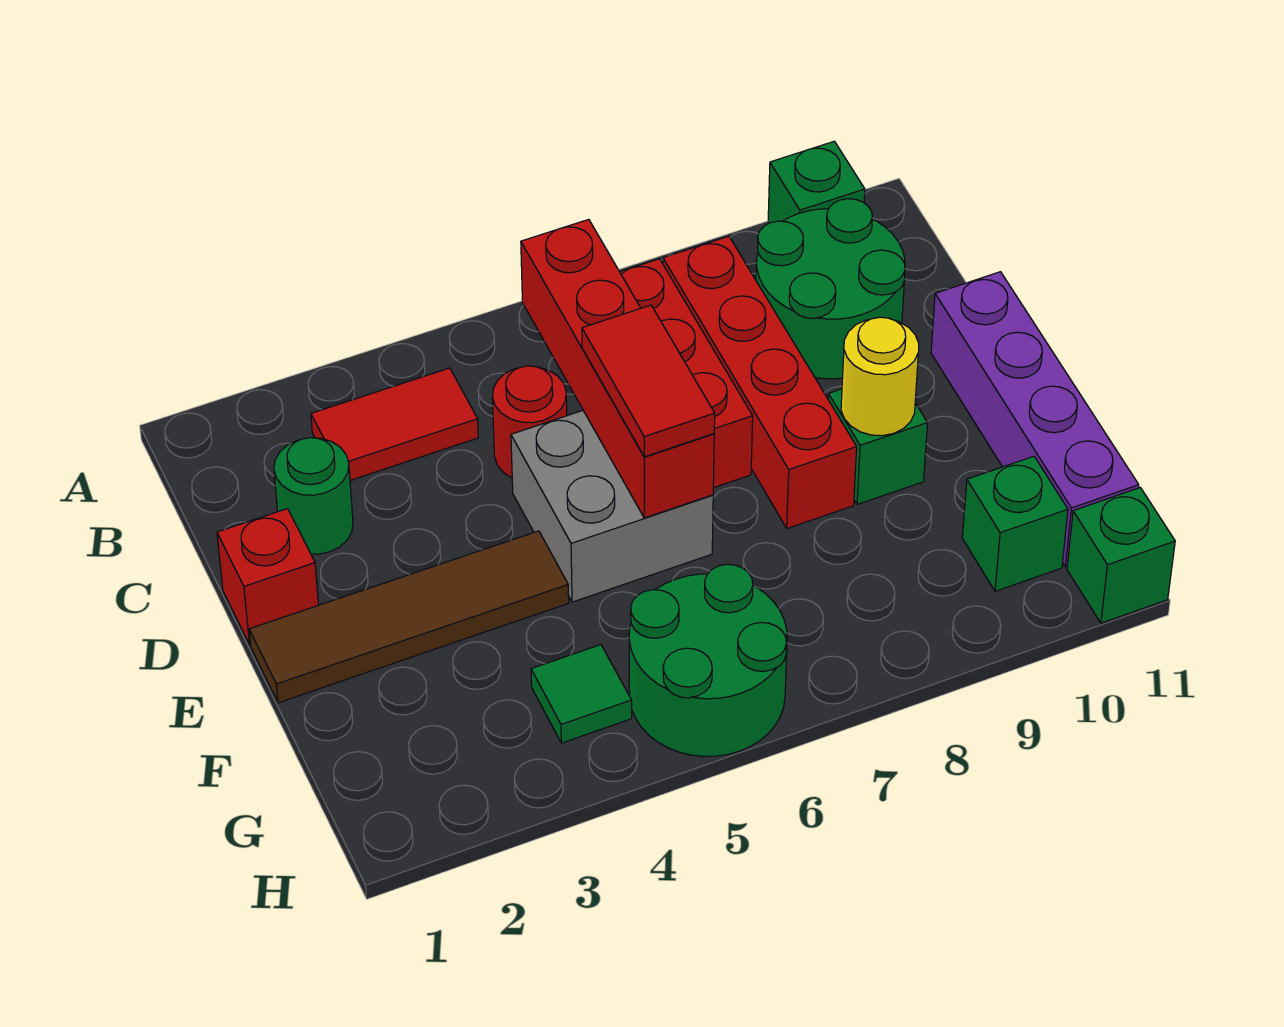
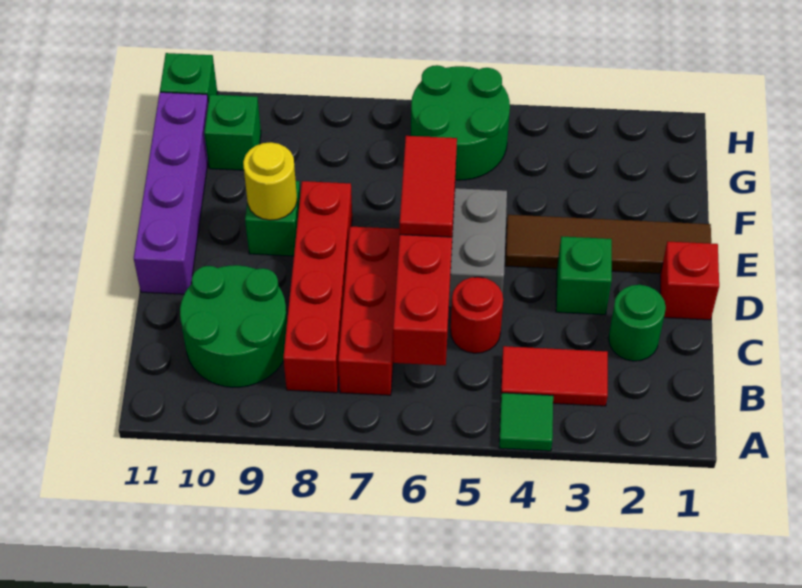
green 1x1 brick [768,141,865,223] -> green 1x1 brick moved to [556,236,612,315]
green 1x1 tile [531,645,632,743] -> green 1x1 tile moved to [499,393,553,451]

